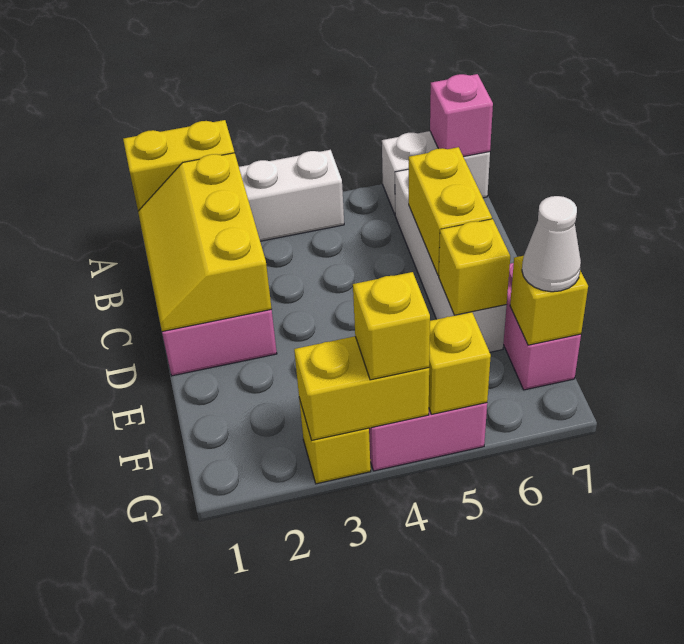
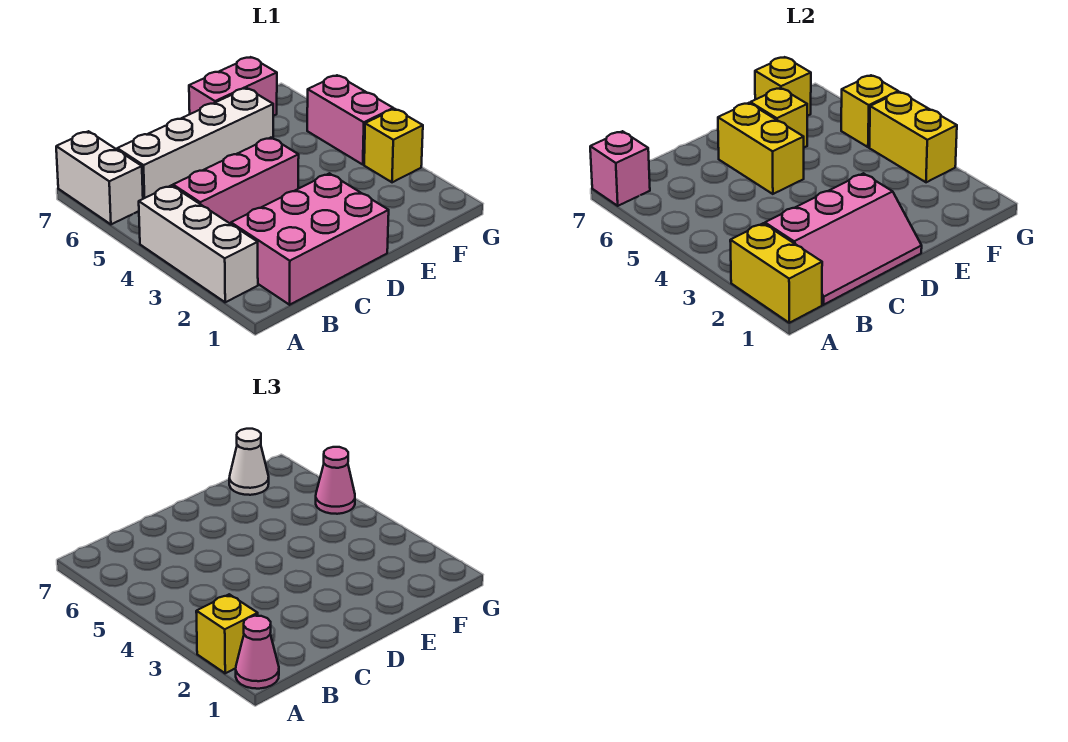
none -> pink 1x1 cone [236,616,279,689]
yellow 2x3 slope [138,153,272,332] -> pink 2x3 slope [765,173,922,305]
none -> pink 1x3 brick [173,138,299,224]
yellow 1x2 brick [409,147,492,276] -> yellow 1x2 brick turned to [718,103,804,194]
yellow 1x1 brick [353,272,430,380] -> yellow 1x1 brick moved to [196,594,258,673]
none -> pink 1x1 cone [316,447,355,514]

